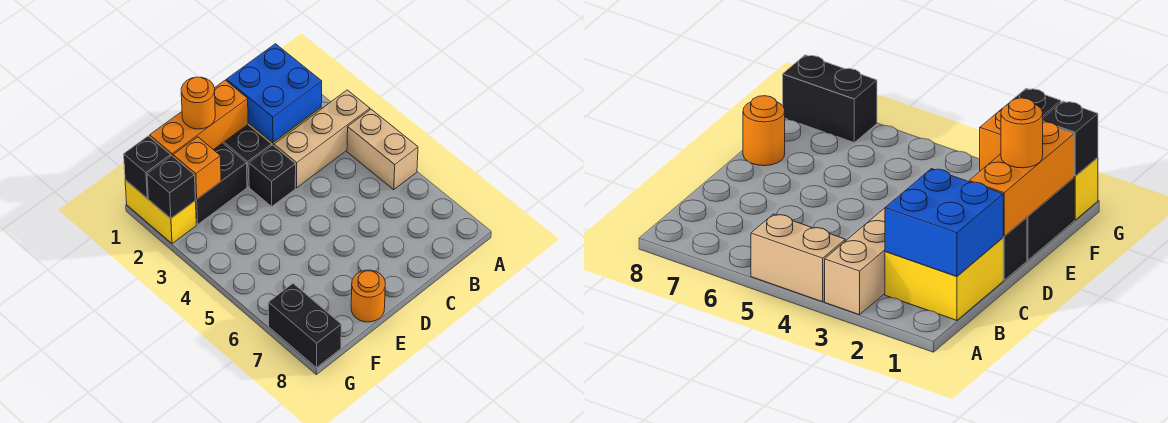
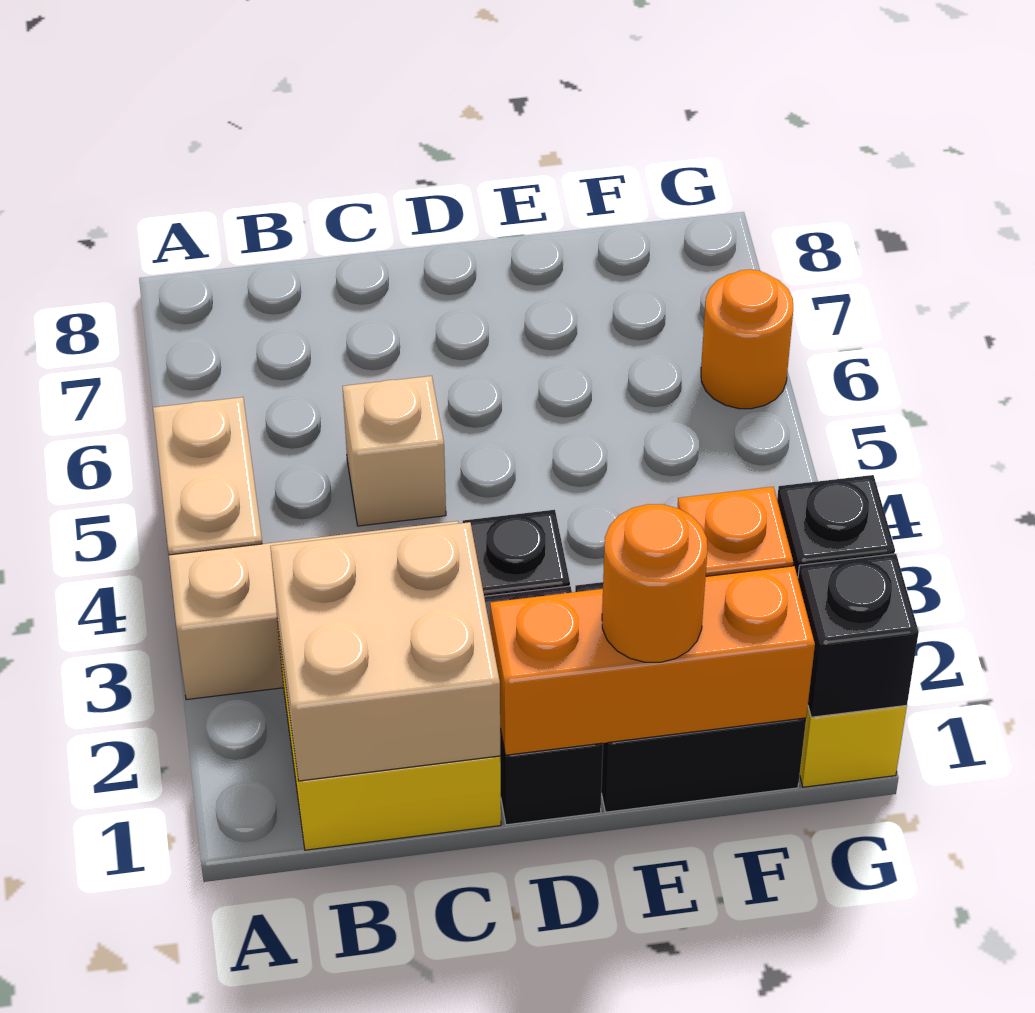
blue 2x2 brick [226,44,322,143] -> tan 2x2 brick [270,522,500,781]
none -> tan 1x1 brick [343,376,446,526]
orange 1x1 round brick [351,270,385,322] -> orange 1x1 round brick moved to [701,269,793,409]
black 1x2 brick [268,284,341,368] -> none

